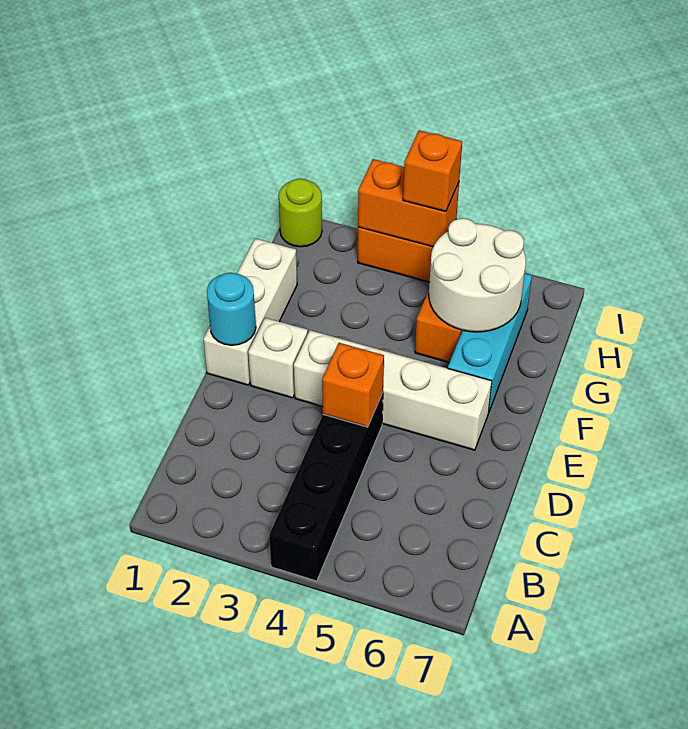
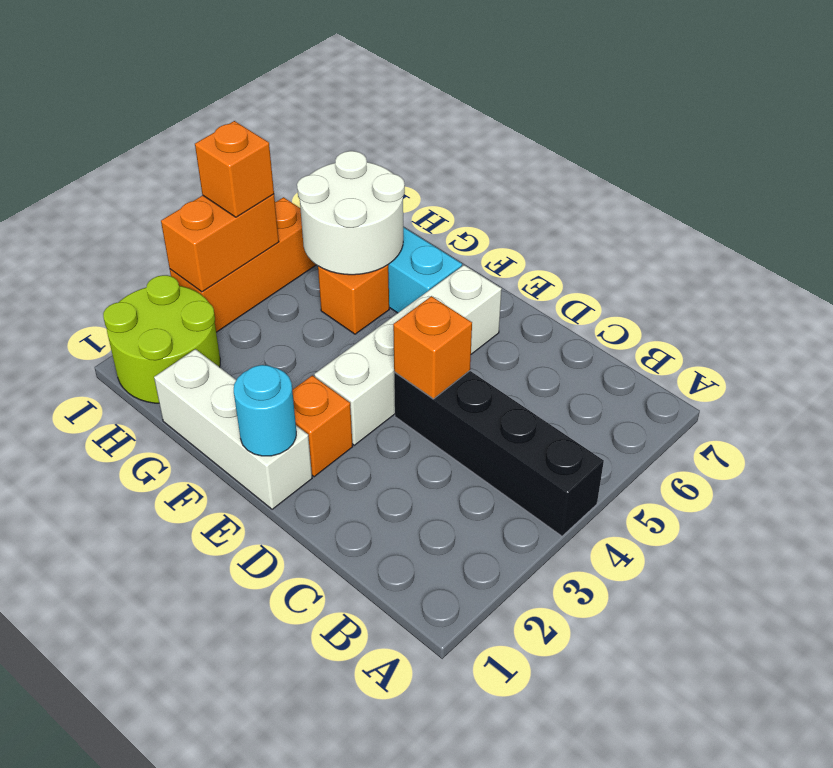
white 1x1 brick [248,318,308,398] -> orange 1x1 brick [292,375,353,477]
lime 1x1 round brick [279,179,322,247] -> lime 2x2 round brick [103,275,220,403]

